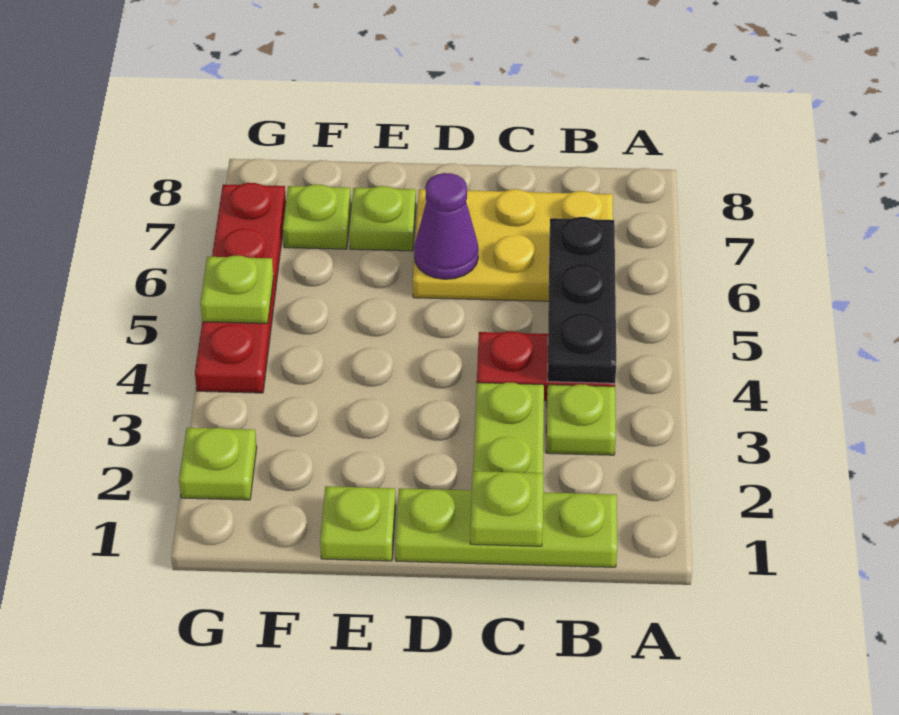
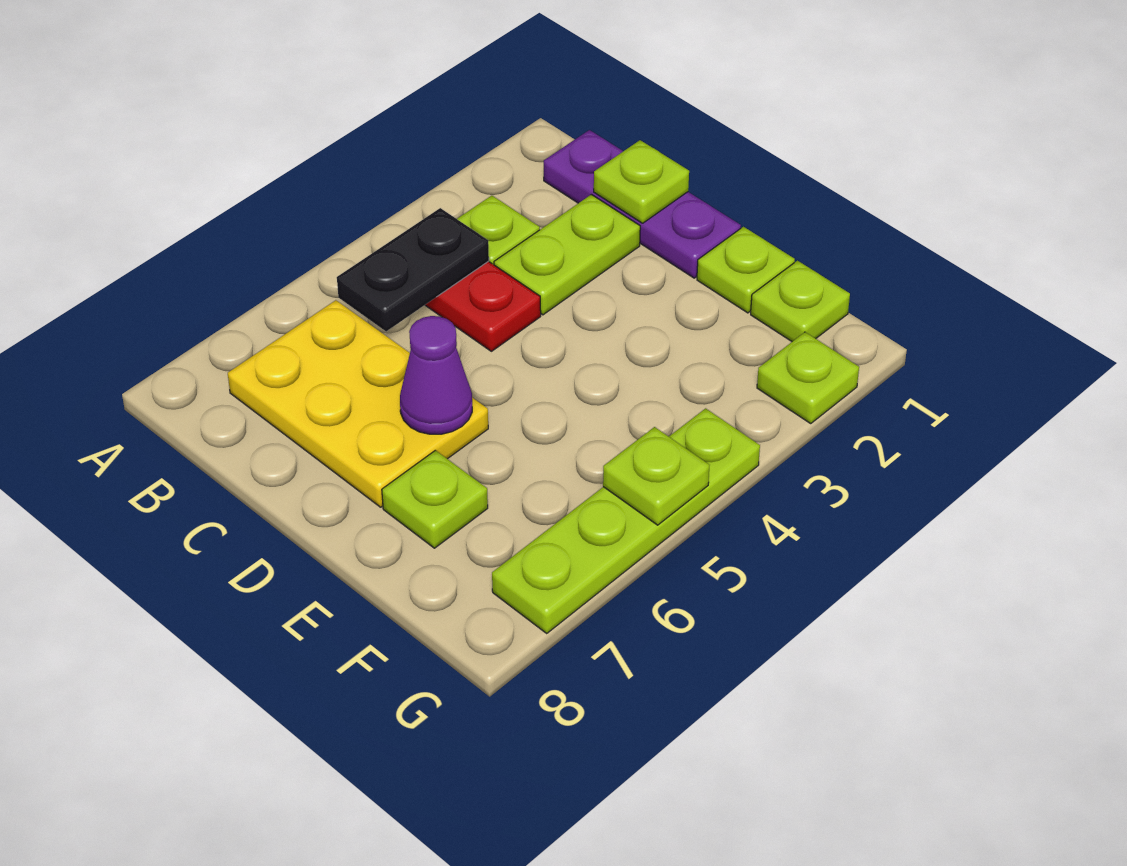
lime 1x3 plate [395,488,617,567] -> purple 1x3 plate [544,130,741,278]
black 1x3 plate [548,217,616,383] -> black 1x2 plate [337,208,489,331]
lime 1x1 plate [283,184,351,249] -> lime 1x1 plate moved to [751,261,850,342]
red 1x4 plate [195,183,286,393] -> lime 1x4 plate [492,408,760,633]

